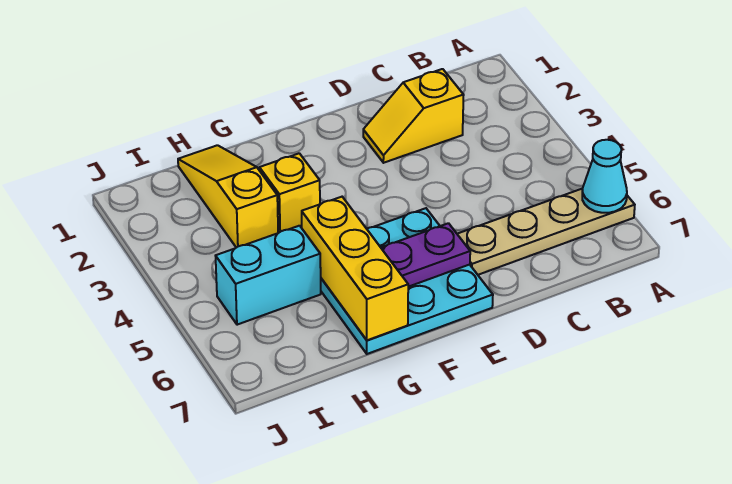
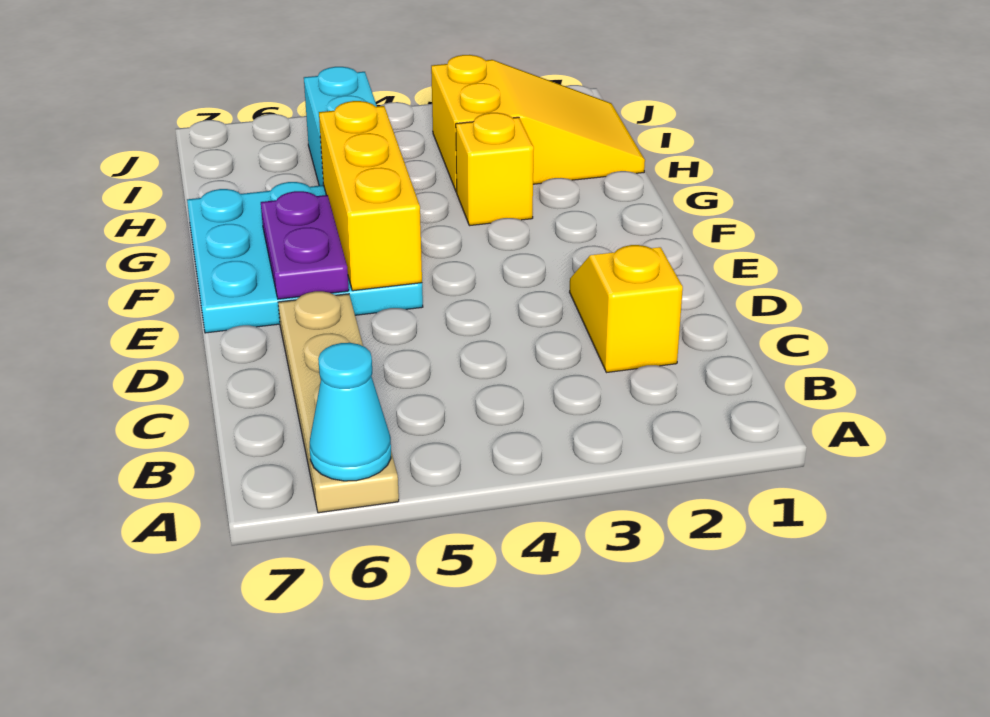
yellow 1x3 brick [302,197,408,340] -> yellow 1x3 brick turned to [319,101,422,291]
yellow 1x3 slope [178,145,278,248] -> yellow 2x3 slope [431,55,645,192]

